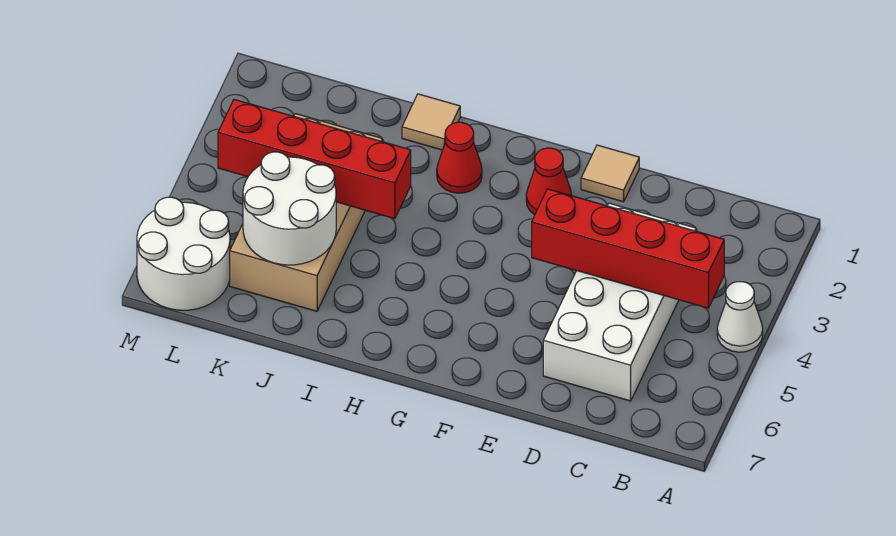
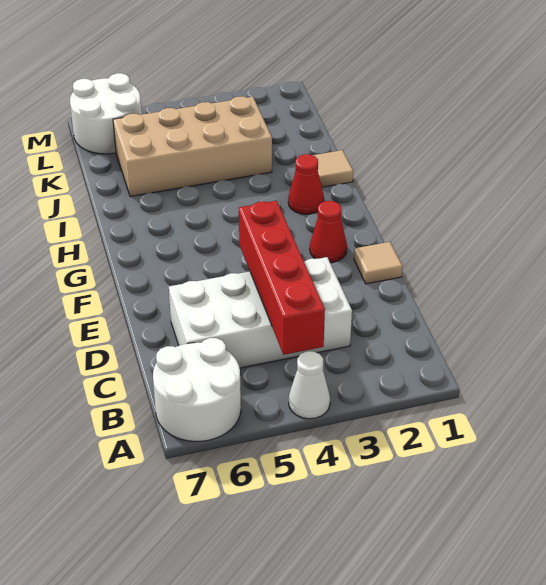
red 1x4 brick [218,99,411,219] -> none
white 2x2 round brick [243,152,336,265] -> white 2x2 round brick moved to [153,338,241,442]

